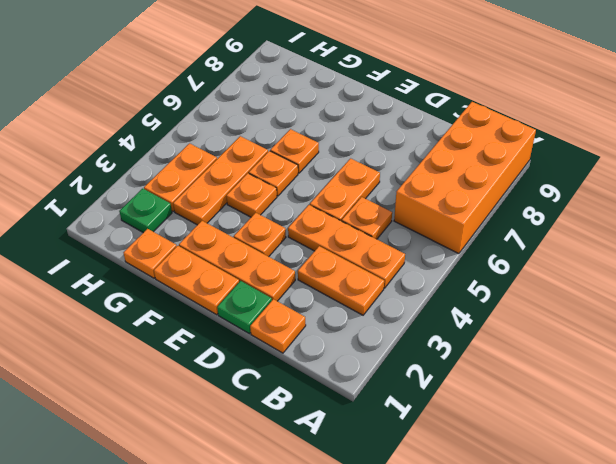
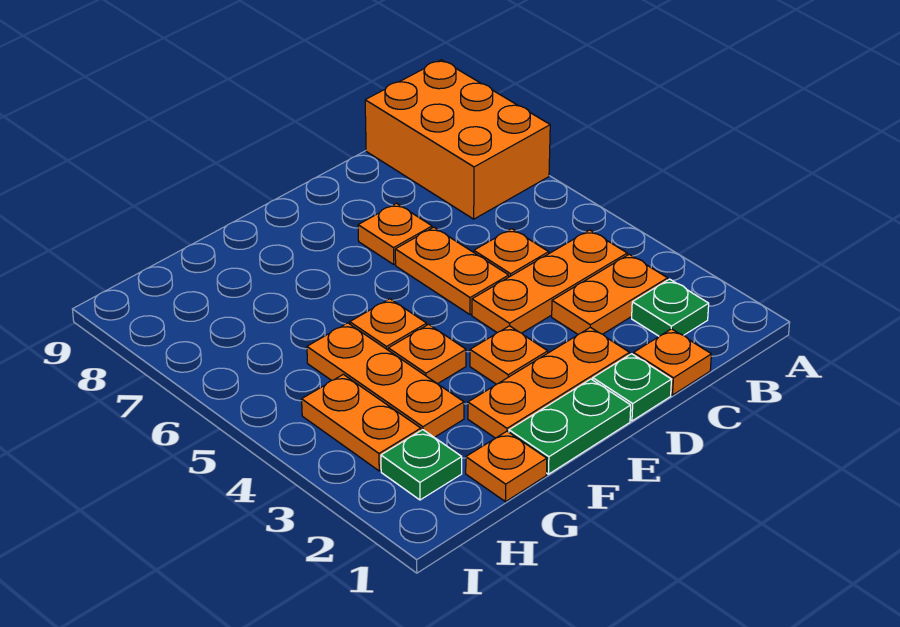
orange 2x4 brick [394,102,536,254] -> orange 2x3 brick [365,60,550,219]
none -> green 1x1 plate [632,279,709,336]
orange 1x2 plate [154,246,239,315] -> green 1x2 plate [509,379,631,474]
orange 1x1 plate [270,129,319,173] -> orange 1x1 plate moved to [358,203,432,264]

